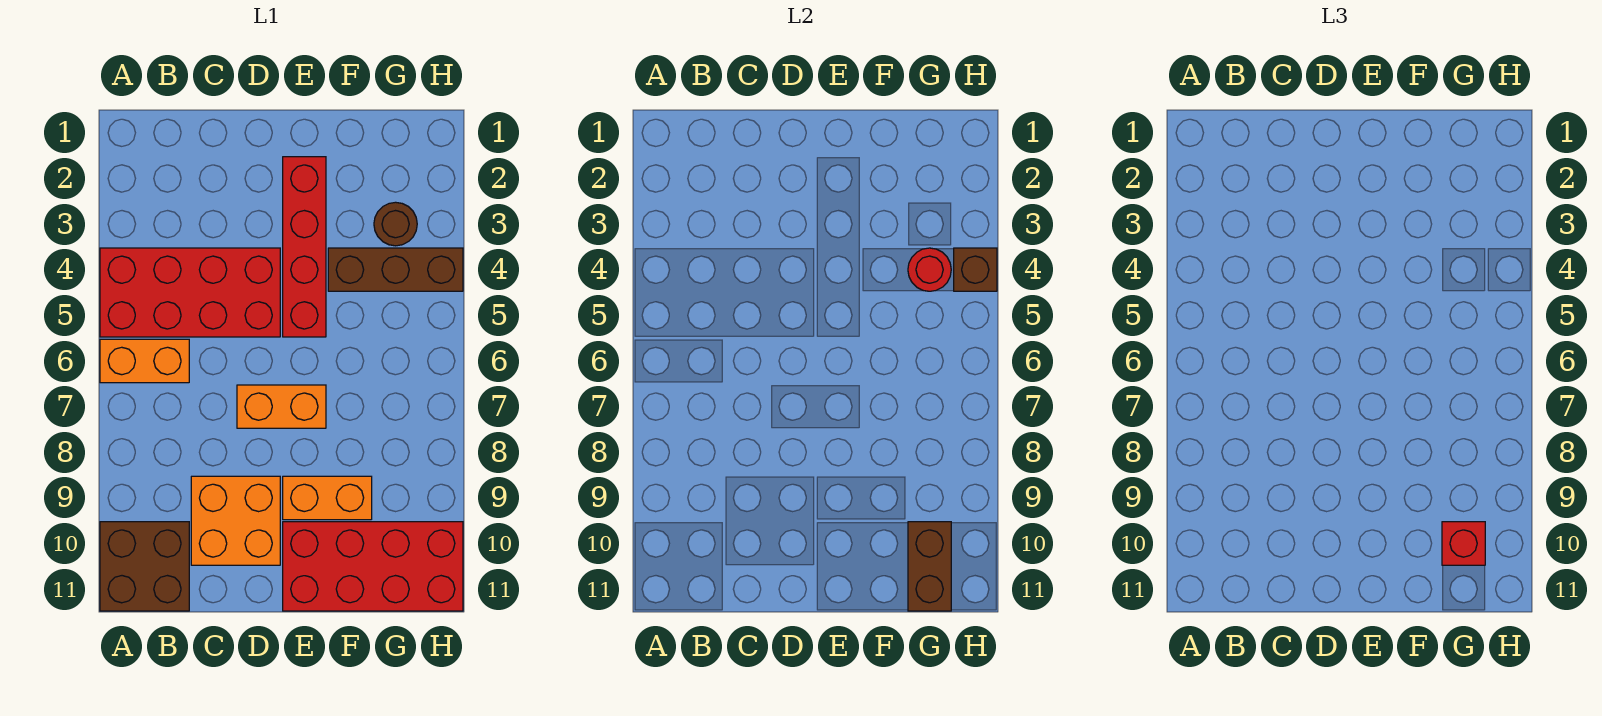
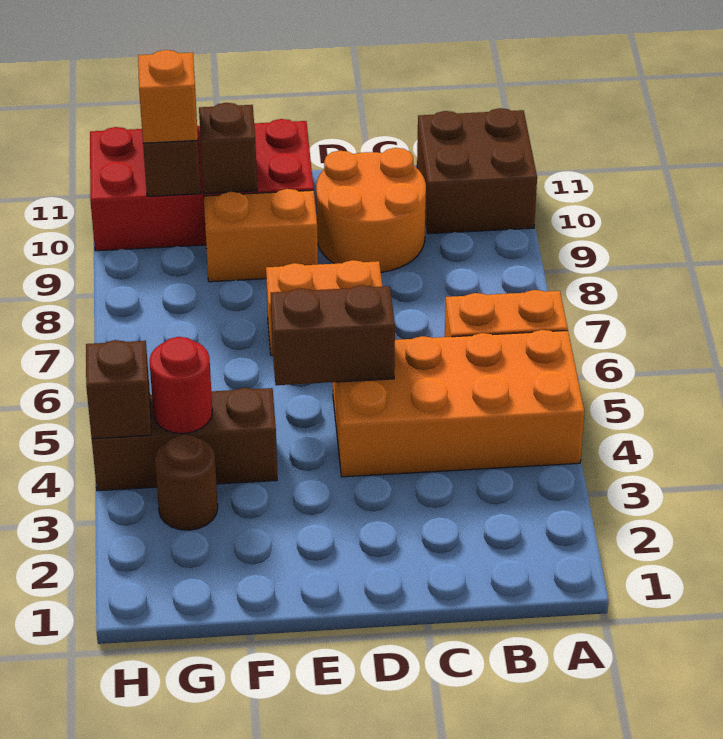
red 2x4 brick [100,248,280,337] -> orange 2x4 brick [333,330,584,477]
orange 2x2 brick [191,476,280,565] -> orange 2x2 round brick [316,148,426,272]
none -> brown 1x2 brick [271,285,395,385]
red 1x4 brick [283,157,326,337] -> none
none -> brown 1x1 brick [199,103,257,194]
red 1x1 brick [1442,522,1485,565] -> orange 1x1 brick [138,50,198,143]

